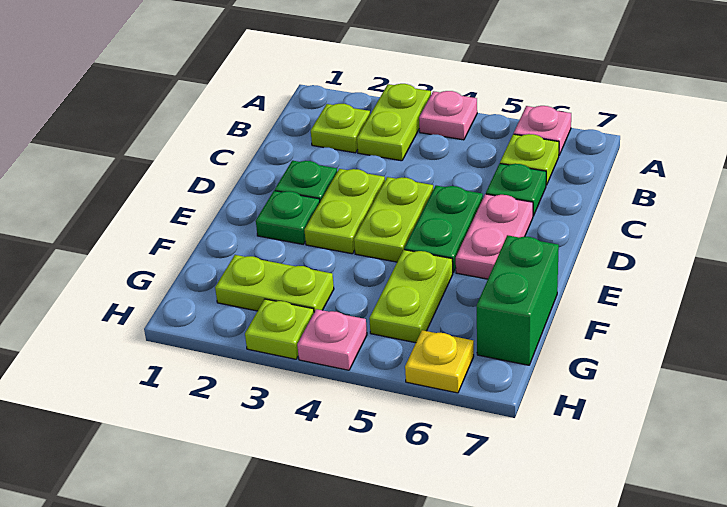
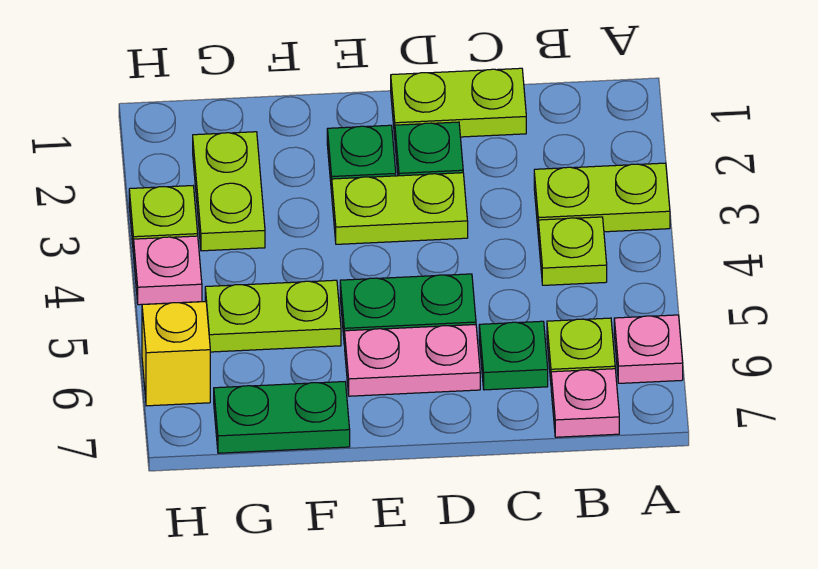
pink 1x1 plate [419,91,477,140] -> pink 1x1 plate moved to [551,369,619,437]
lime 1x1 plate [311,104,370,153] -> lime 1x1 plate moved to [538,217,607,285]
lime 1x2 plate [354,177,434,262] -> lime 1x2 plate moved to [391,68,526,137]
green 1x2 brick [477,235,559,365] -> green 1x2 plate [214,382,350,453]
yellow 1x1 plate [405,330,474,393] -> yellow 1x1 brick [142,302,210,406]

